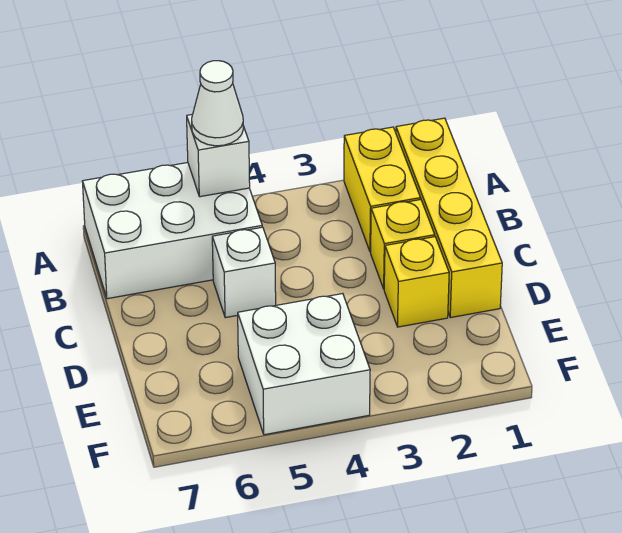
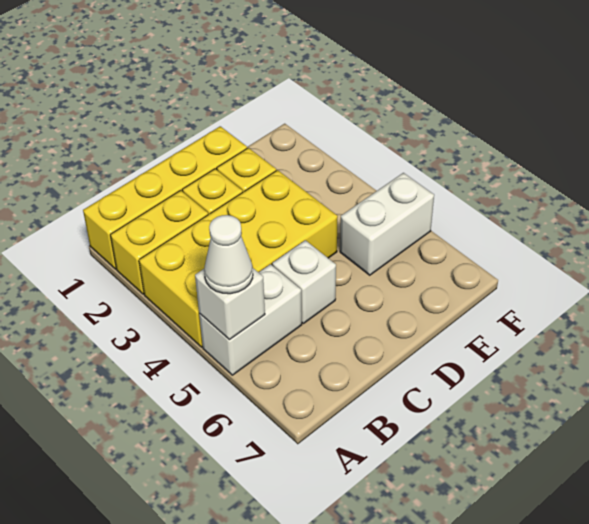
none -> yellow 2x4 brick [139,170,338,347]
white 2x3 brick [83,163,262,299] -> white 1x2 brick [199,264,302,375]
white 2x2 brick [238,294,370,435] -> white 1x2 brick [340,173,434,275]

